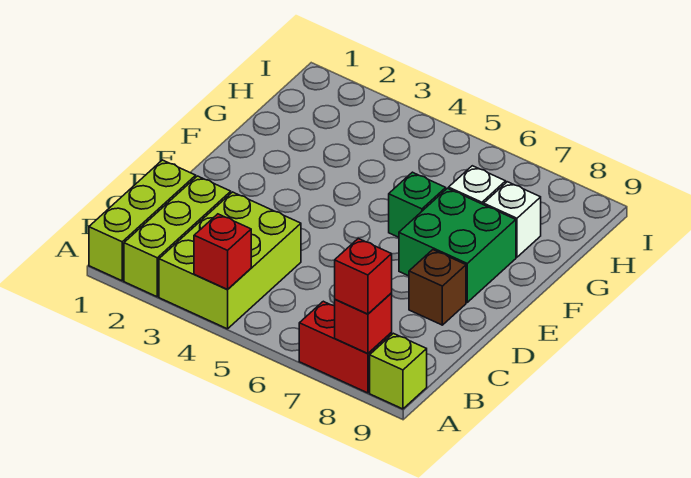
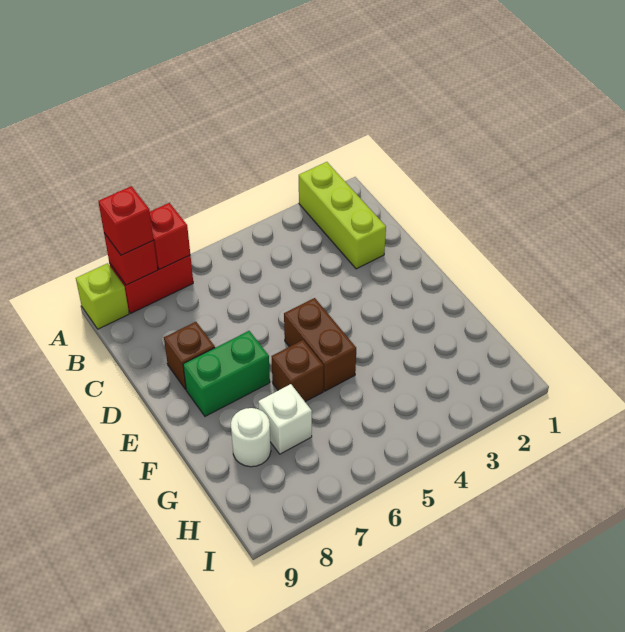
lime 1x3 brick [89,160,196,281] -> none
lime 2x3 brick [159,192,301,329] -> none
red 1x1 brick [194,214,251,290] -> red 1x1 brick moved to [150,203,190,269]
none -> brown 1x2 brick [284,298,356,391]
green 2x2 brick [399,188,516,302] -> green 1x2 brick [183,331,270,416]
green 1x1 brick [389,172,446,237] -> brown 1x1 brick [271,340,324,402]
white 1x1 brick [484,182,541,257] -> white 1x1 round brick [231,408,271,467]

